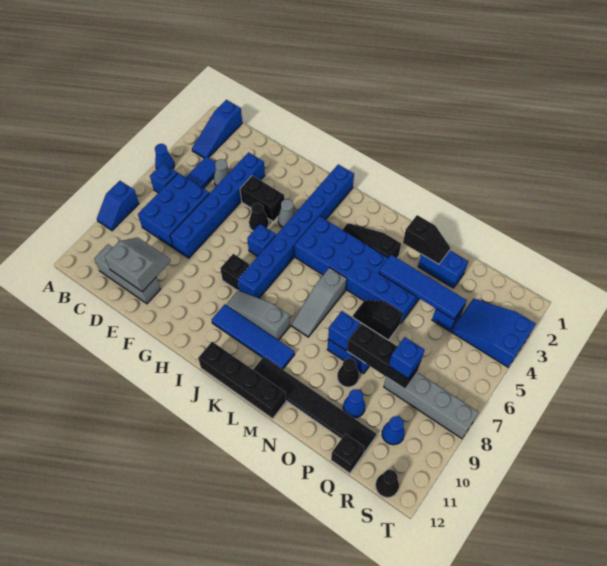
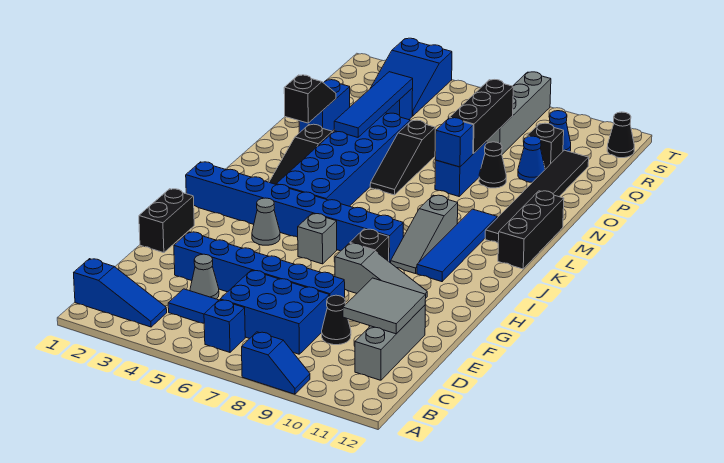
blue 1x1 cone [155,144,174,169] -> none
grey 2x2 slope [105,237,171,292] -> grey 2x2 tile [343,278,426,334]
black 1x2 brick [240,175,285,221] -> black 1x2 brick moved to [139,189,194,253]
black 1x1 cone [249,203,269,231] -> black 1x1 cone moved to [322,295,351,345]
blue 1x1 brick [247,224,276,256] -> grey 1x1 brick [298,214,337,264]
black 1x4 brick [198,342,286,419] -> black 1x3 brick [498,191,564,269]
grey 1x3 slope [291,268,347,337] -> grey 1x3 slope moved to [335,243,427,298]
black 1x2 slope [353,300,403,340] -> black 1x3 slope [370,120,435,195]
blue 1x1 brick [389,337,424,379] -> none
black 1x1 brick [331,434,364,473] -> black 1x1 brick moved to [527,123,564,169]

